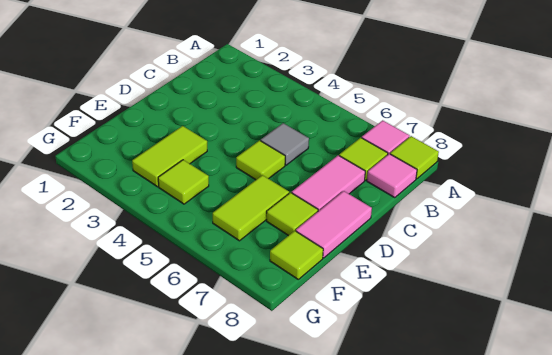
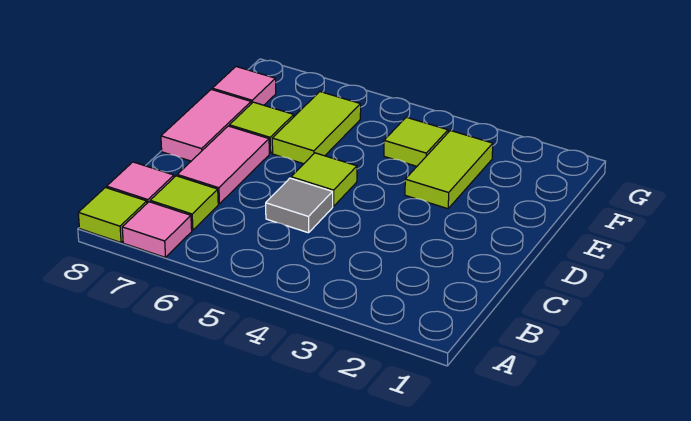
lime 1x1 tile [270,231,323,279] -> pink 1x1 tile [212,67,276,105]

